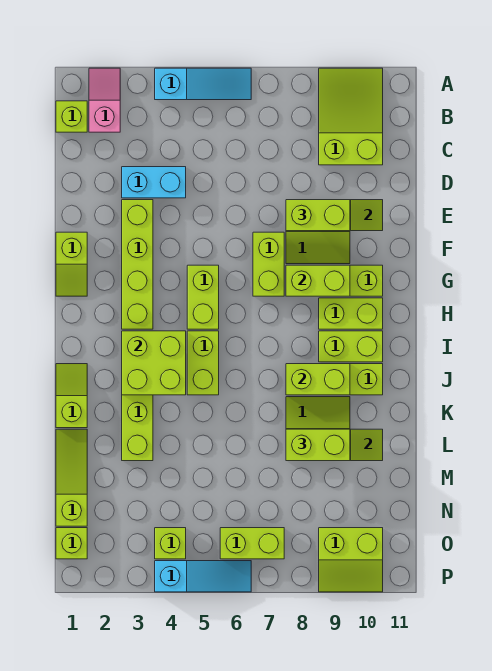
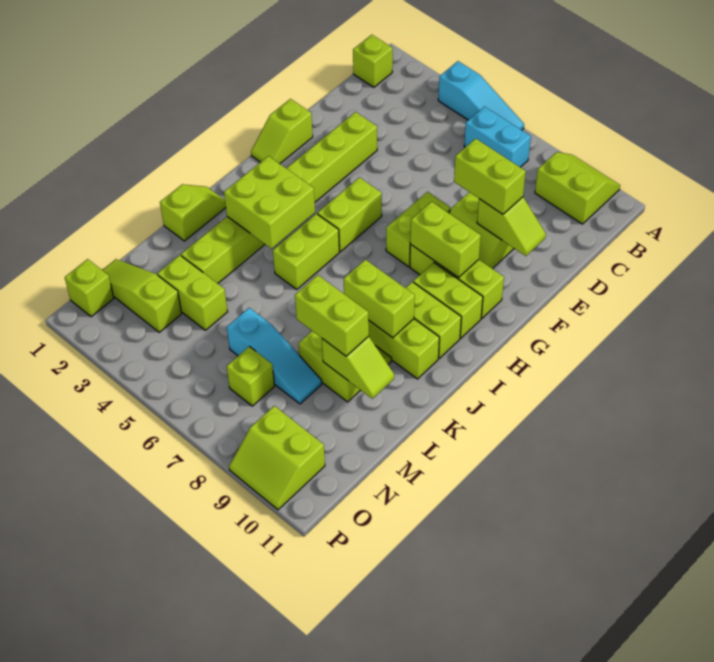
pink 1x2 slope [89,68,120,132] -> none
lime 2x3 slope [319,68,383,165] -> lime 2x2 slope [535,152,620,224]
cyan 1x2 brick [122,167,186,198] -> cyan 1x2 brick moved to [464,107,531,167]
lime 1x3 slope [56,429,87,526] -> lime 1x3 slope turned to [103,259,182,332]
lime 1x1 brick [155,528,186,559] -> lime 1x1 brick moved to [227,346,275,406]
lime 1x2 brick [220,528,284,559] -> lime 1x2 brick moved to [157,255,228,330]
cyan 1x3 slope [155,561,251,592] -> cyan 1x3 slope moved to [227,308,322,404]

